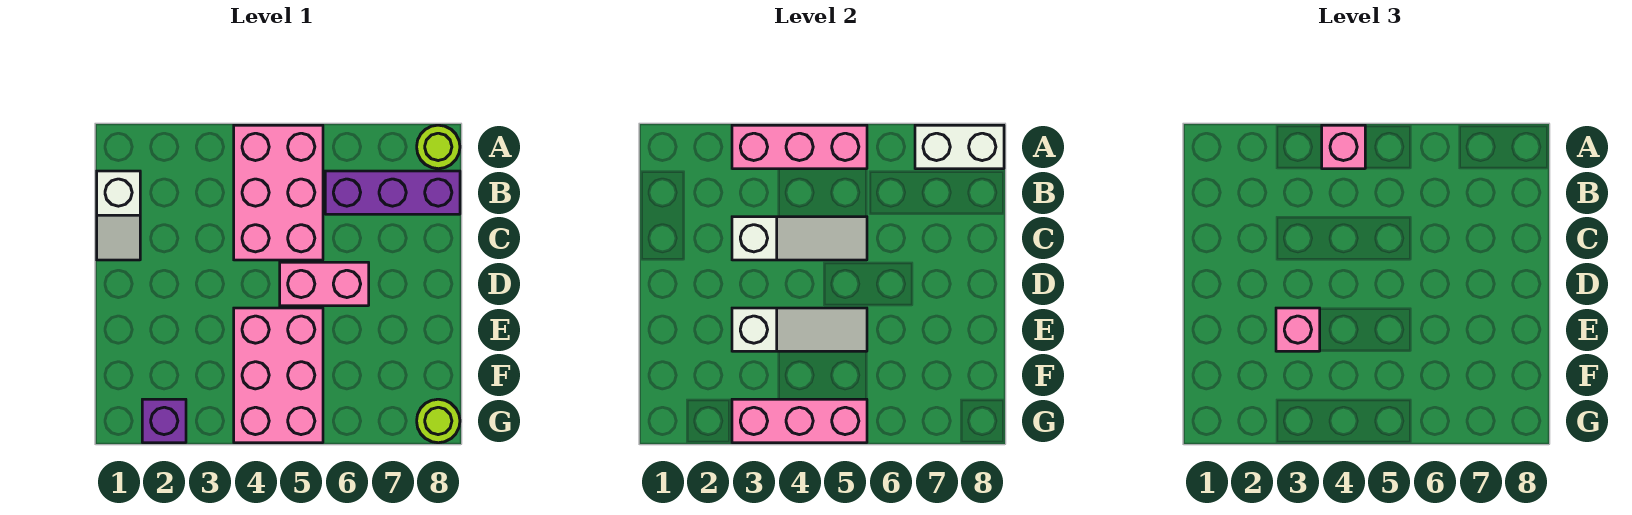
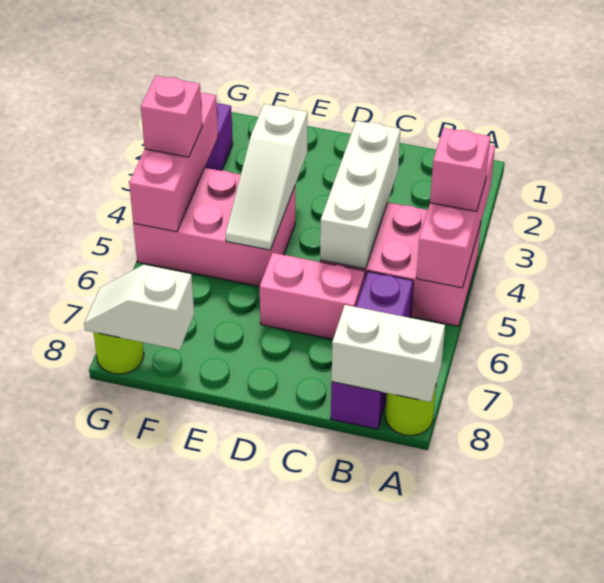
white 1x2 brick [915,125,1004,169] -> white 1x2 brick turned to [332,305,445,402]
white 1x2 slope [97,171,140,260] -> white 1x2 slope moved to [84,265,194,350]
white 1x3 slope [732,217,867,260] -> white 1x3 brick [320,121,400,269]
pink 1x2 brick [280,262,369,306] -> pink 1x2 brick turned to [260,253,365,339]
pink 1x1 brick [1276,308,1320,351] -> pink 1x1 brick moved to [141,76,202,157]

